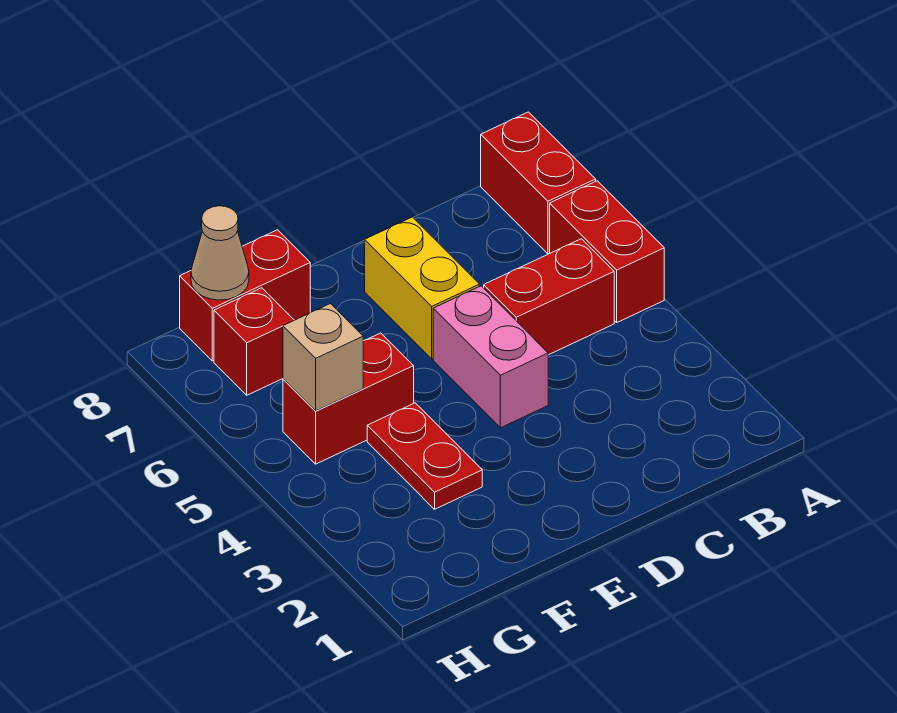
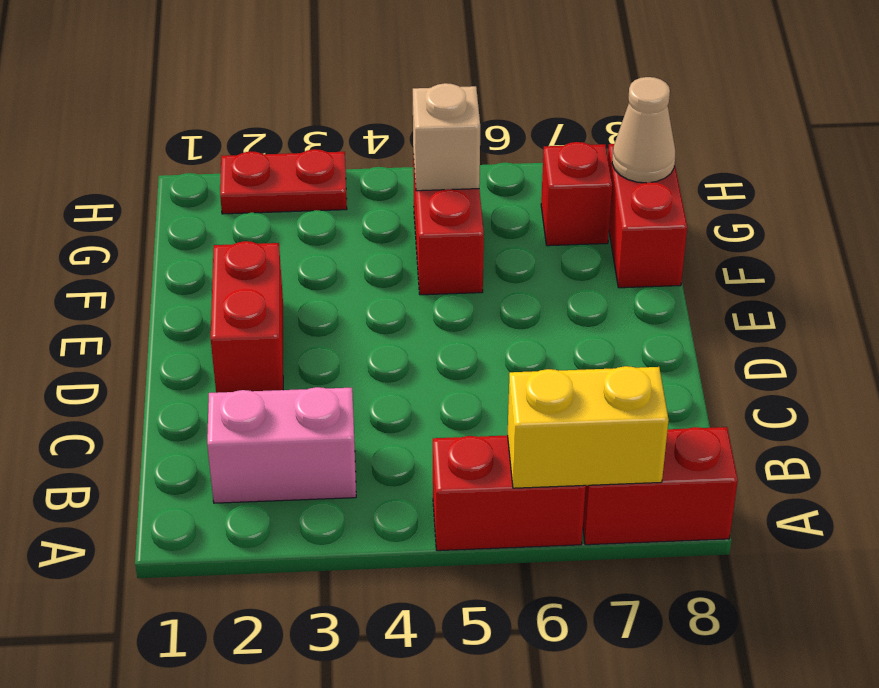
red 1x2 brick [483,239,614,355] -> red 1x2 brick moved to [211,241,283,393]
pink 1x2 brick [433,286,548,428] -> pink 1x2 brick moved to [207,387,356,503]
yellow 1x2 brick [365,217,479,359] -> yellow 1x2 brick moved to [508,366,669,488]
red 1x2 plate [367,403,482,509] -> red 1x2 plate moved to [220,149,347,214]

